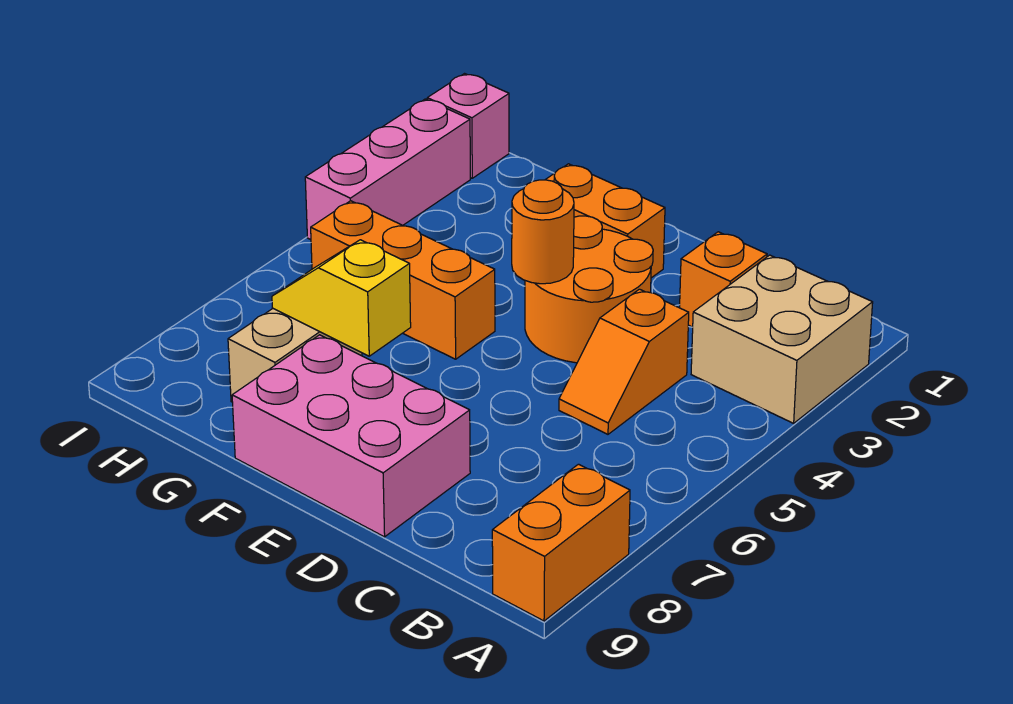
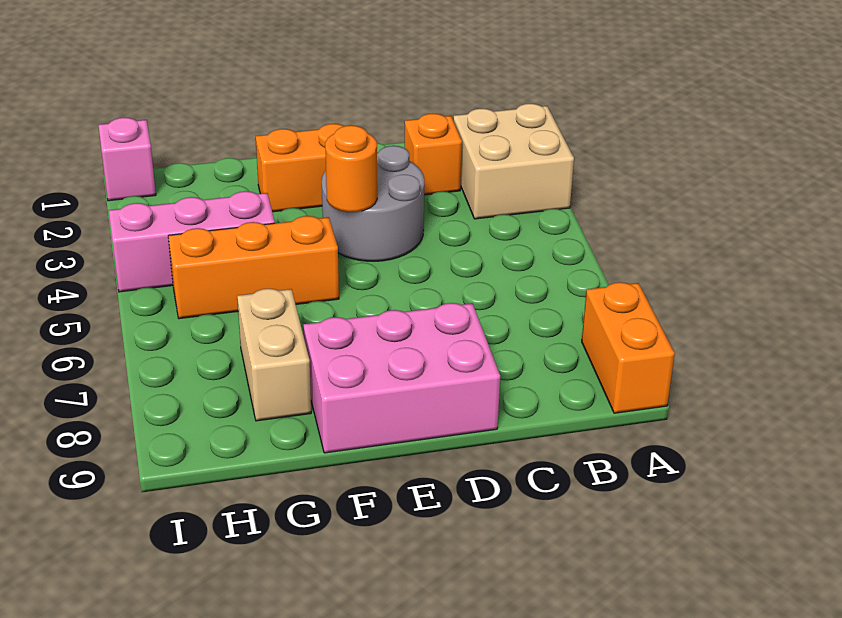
orange 1x2 slope [559,289,689,434] -> none
orange 2x2 round brick [525,216,653,363] -> grey 2x2 round brick [322,146,424,261]
yellow 1x2 slope [272,240,411,356] -> none
pink 1x3 brick [305,99,470,240] -> pink 1x3 brick turned to [109,191,275,292]

